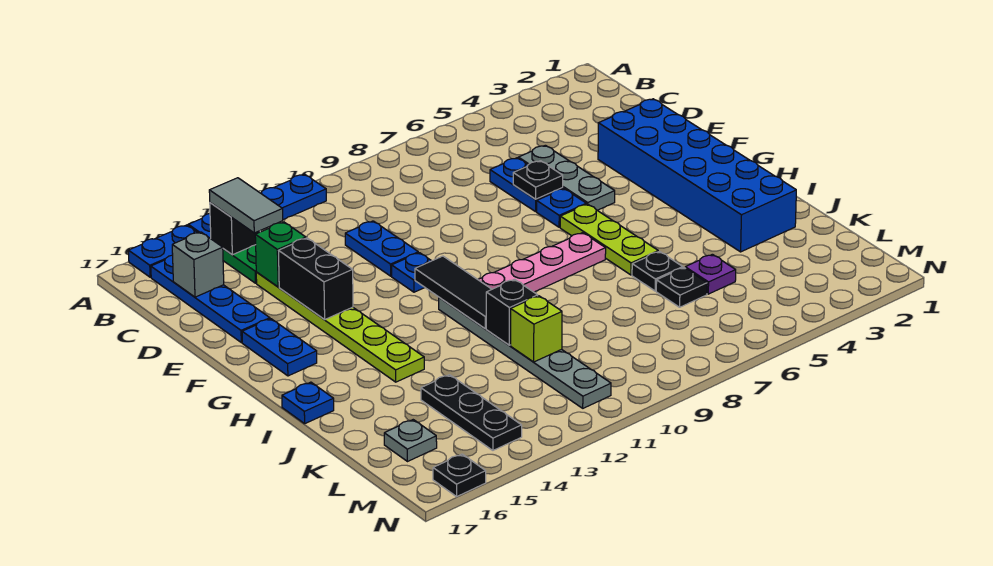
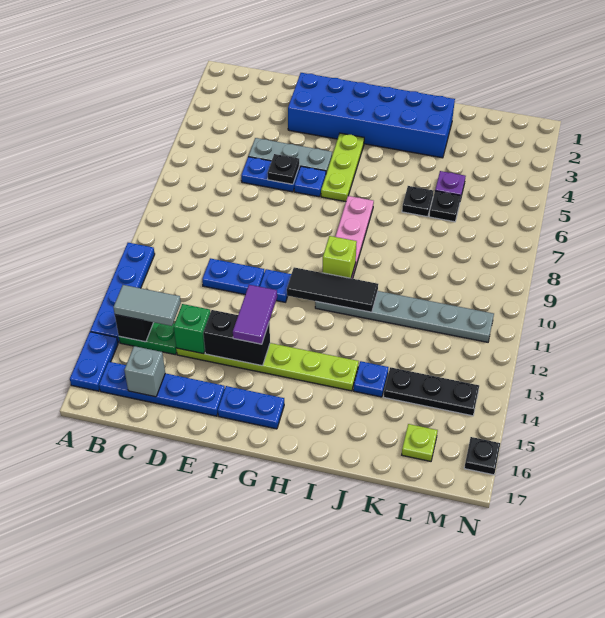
none -> purple 1x2 tile [233,285,277,344]
lime 1x3 plate [560,204,658,275] -> lime 1x3 plate turned to [321,133,364,202]
blue 1x1 plate [282,382,334,424] -> blue 1x1 plate moved to [353,361,388,397]
black 1x1 brick [486,279,538,345] -> none
lime 1x1 brick [511,296,562,362] -> lime 1x1 brick moved to [322,236,357,278]
grey 1x1 plate [384,420,437,461] -> lime 1x1 plate [402,424,438,461]

